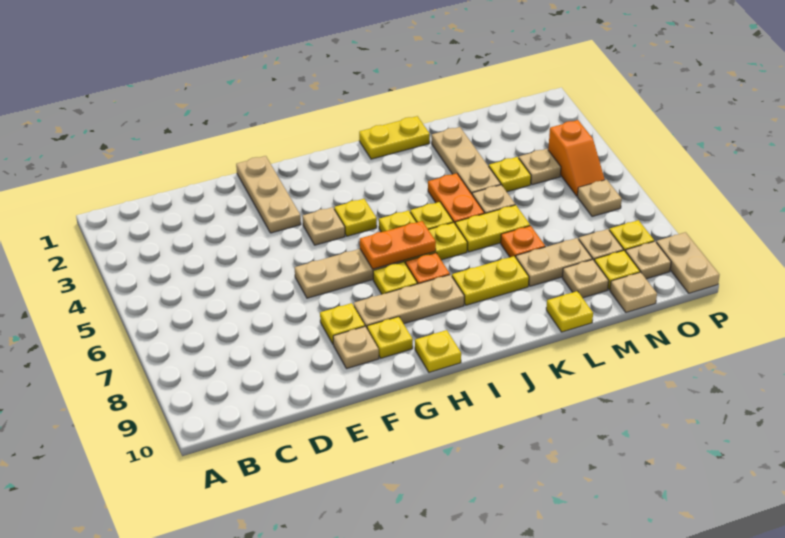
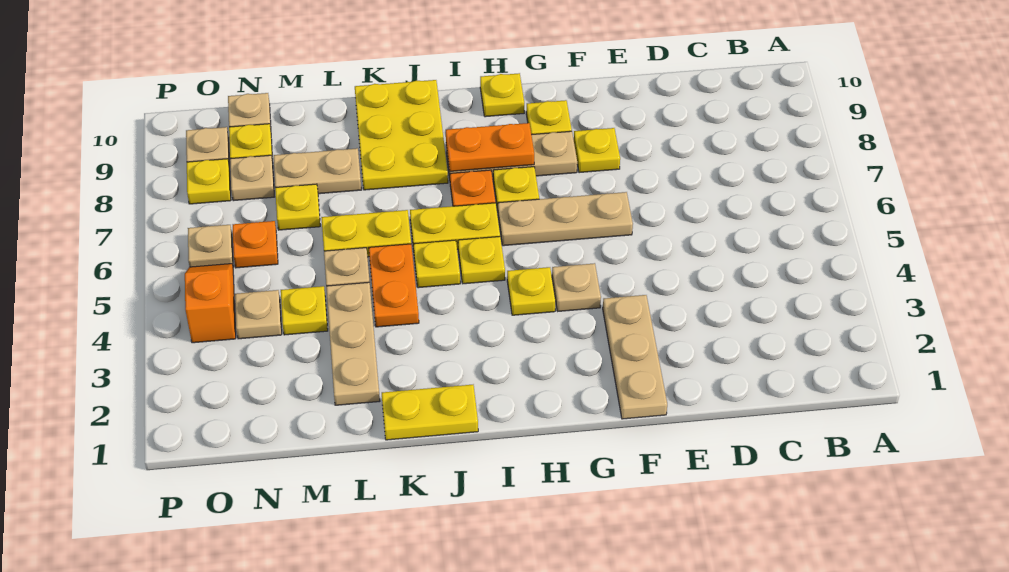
tan 1x1 plate [333,326,379,369] -> none
orange 1x2 plate [360,221,436,269] -> orange 1x2 plate moved to [446,123,534,171]
yellow 1x2 plate [452,256,529,305] -> yellow 2x3 plate [355,80,448,190]
orange 1x1 plate [501,226,545,257] -> orange 1x1 plate moved to [233,221,278,268]
yellow 1x1 plate [546,291,593,332] -> yellow 1x1 plate moved to [275,184,320,230]
tan 1x1 plate [562,260,609,298] -> none
tan 1x2 plate [656,232,719,293] -> none

